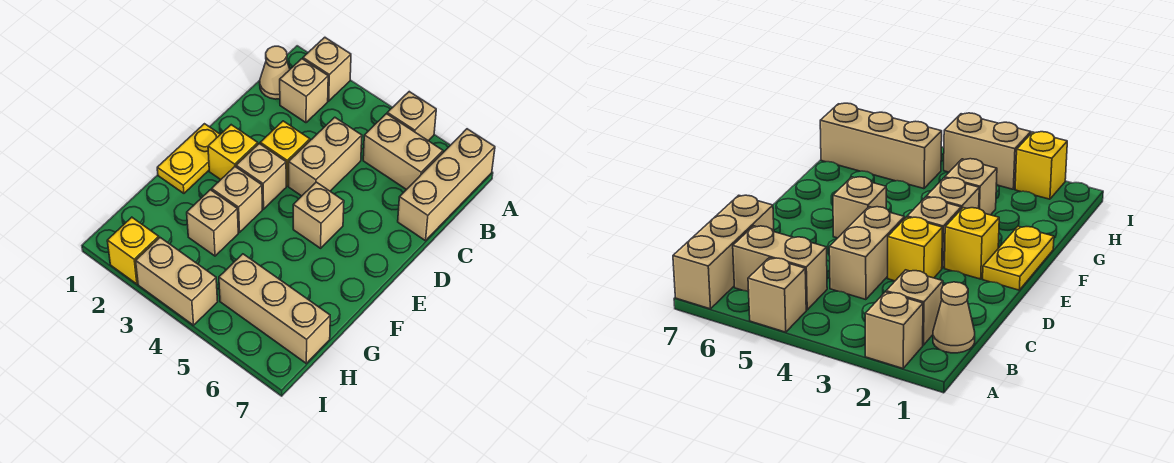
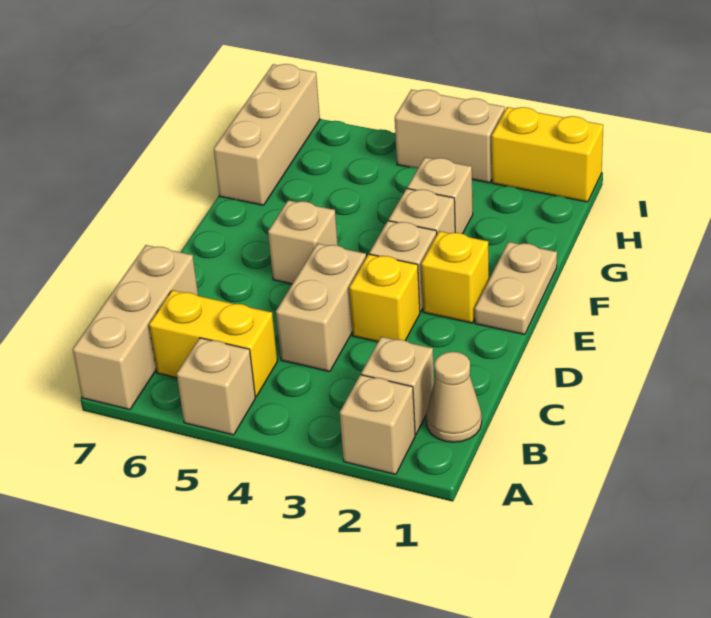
tan 1x2 brick [363,114,443,190] -> yellow 1x2 brick [149,290,277,396]
yellow 1x2 plate [157,124,220,193] -> tan 1x2 plate [475,242,557,335]
tan 1x3 brick [219,254,330,363] -> tan 1x3 brick turned to [214,64,320,205]
yellow 1x1 brick [107,217,159,284] -> yellow 1x2 brick [492,107,603,202]

